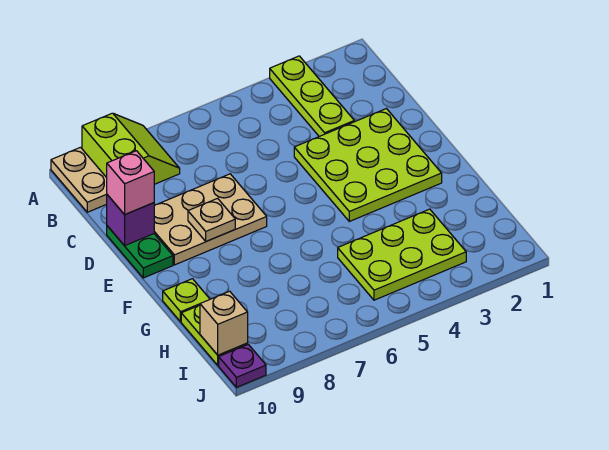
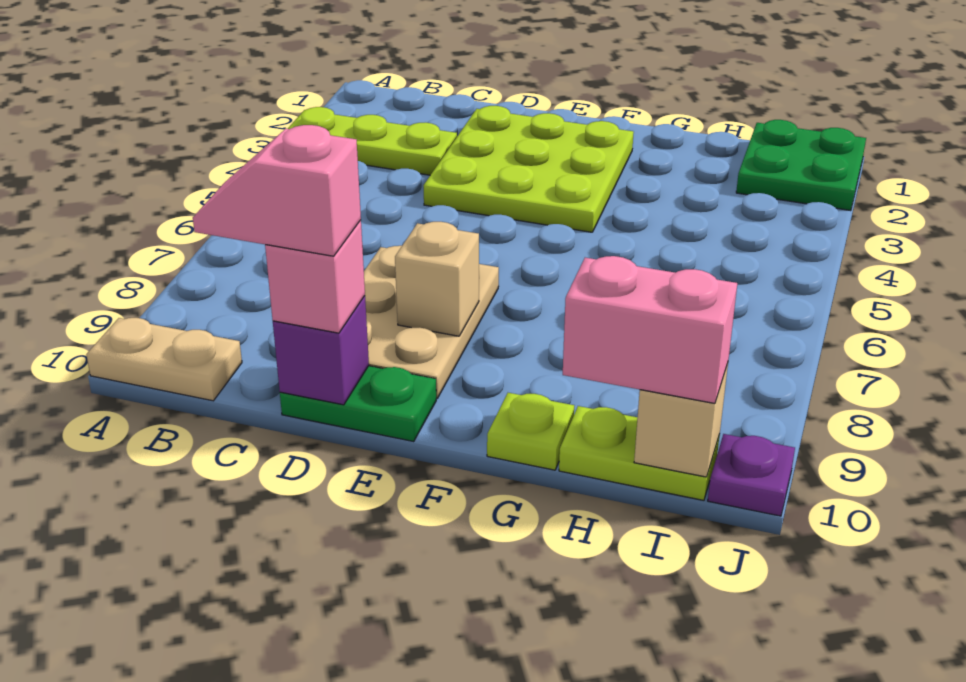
lime 2x2 slope [82,113,180,184] -> none
none -> pink 1x2 slope [193,125,361,256]
tan 1x1 plate [188,198,235,241] -> tan 1x1 brick [395,222,479,336]
lime 2x3 plate [338,209,466,300] -> none
none -> pink 1x2 brick [563,256,737,403]
none -> green 2x2 plate [736,120,866,211]

